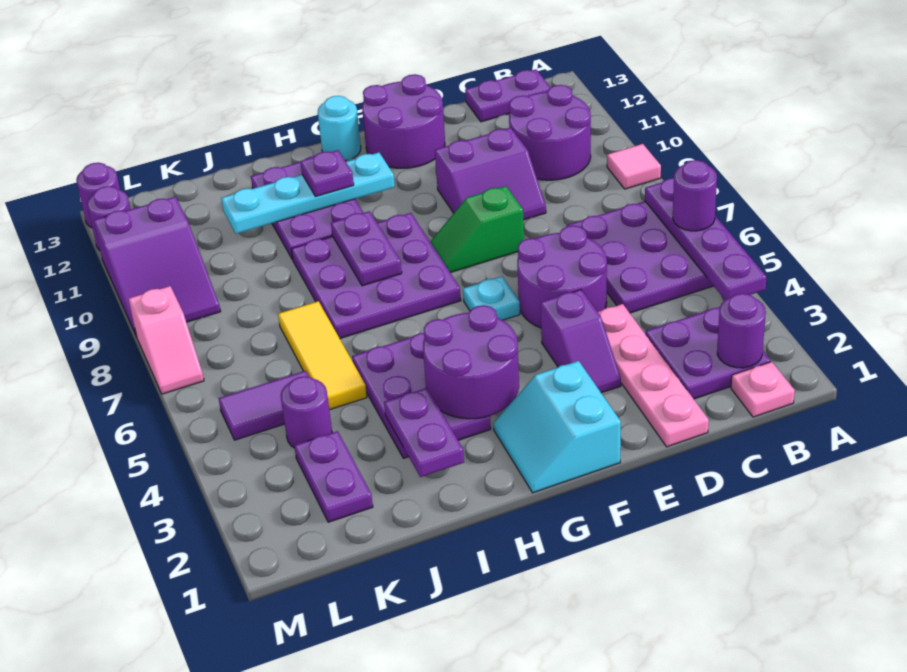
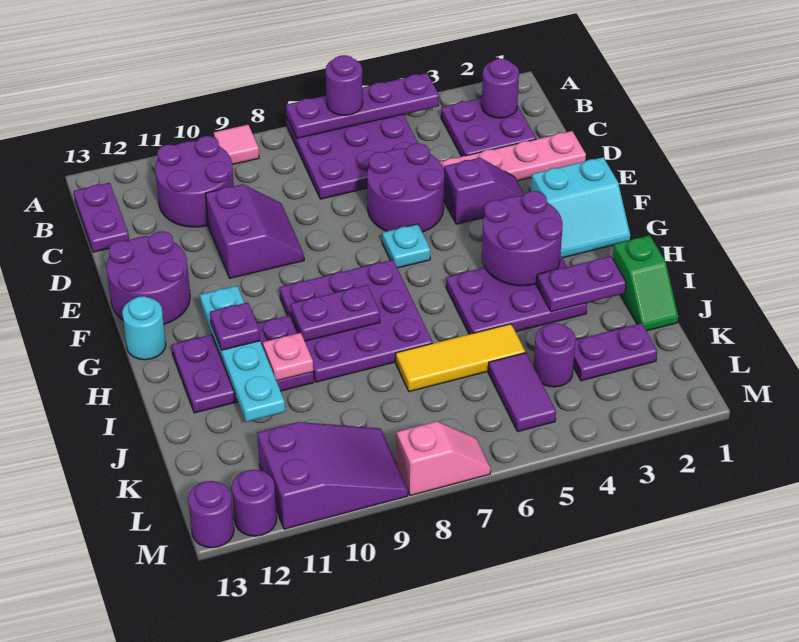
pink 1x1 plate [731,362,795,417] -> pink 1x1 plate moved to [263,333,313,381]
green 1x2 slope [430,186,524,273] -> green 1x2 slope moved to [613,235,678,331]

